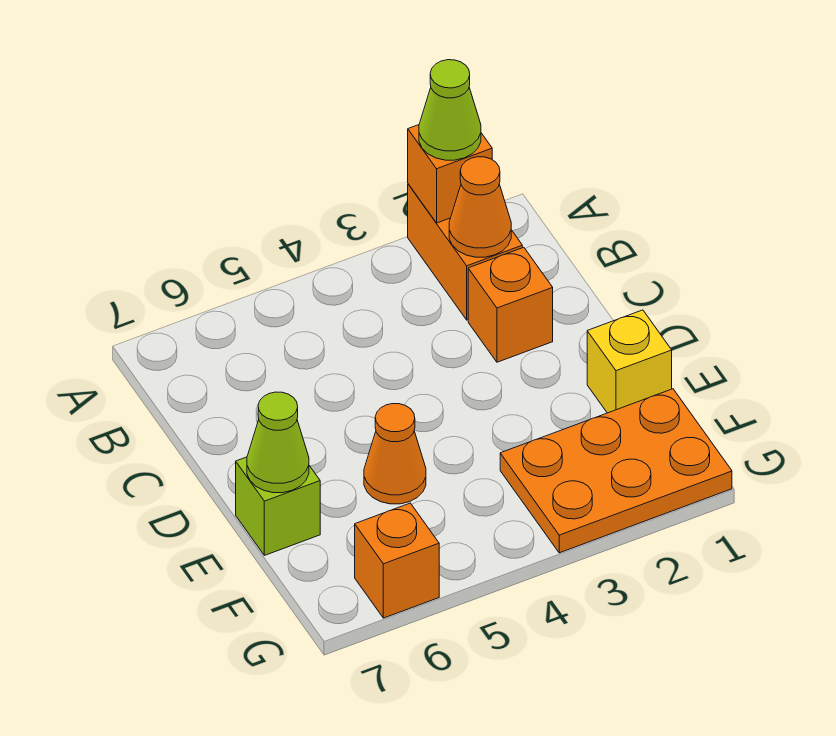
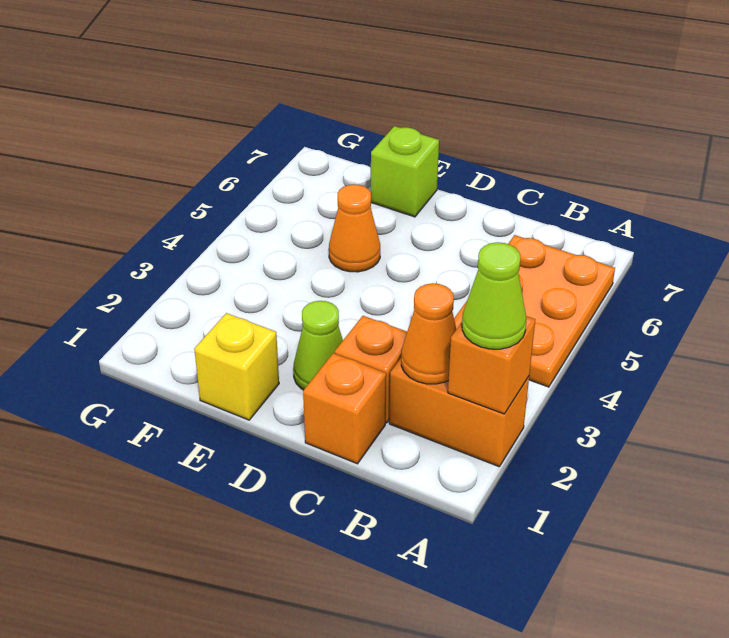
lime 1x1 cone [247,392,309,493] -> lime 1x1 cone moved to [293,301,343,390]
orange 2x3 plate [500,389,732,553] -> orange 2x3 plate moved to [454,235,615,387]
orange 1x1 brick [355,503,439,618] -> orange 1x1 brick moved to [303,353,386,464]

